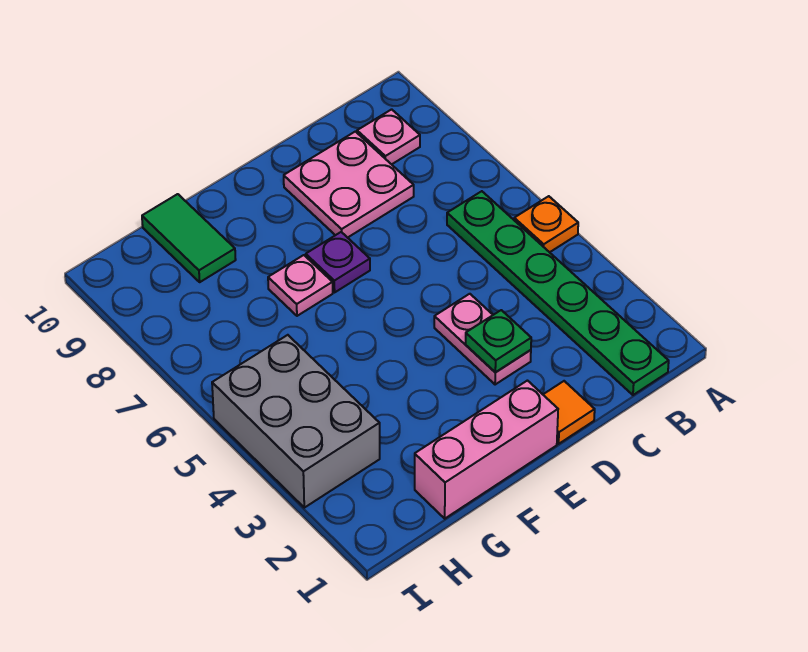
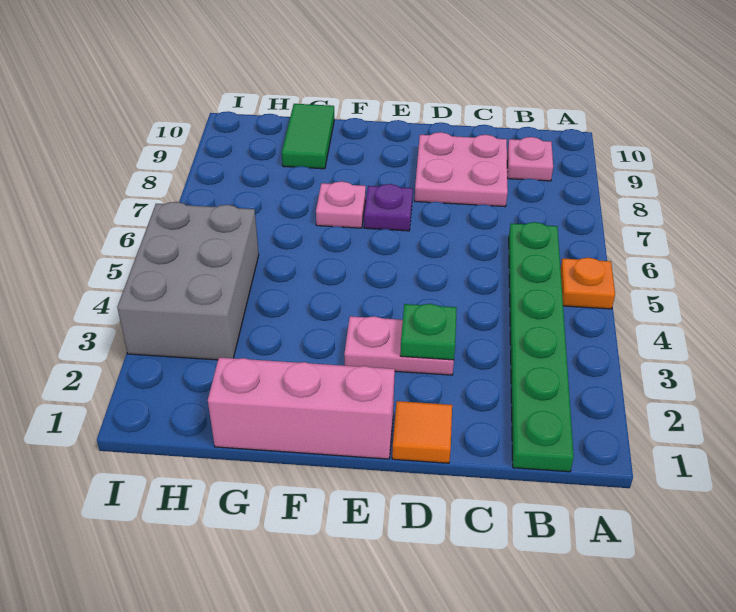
pink 1x2 plate [434,294,531,385] -> pink 1x2 plate turned to [344,316,454,375]

